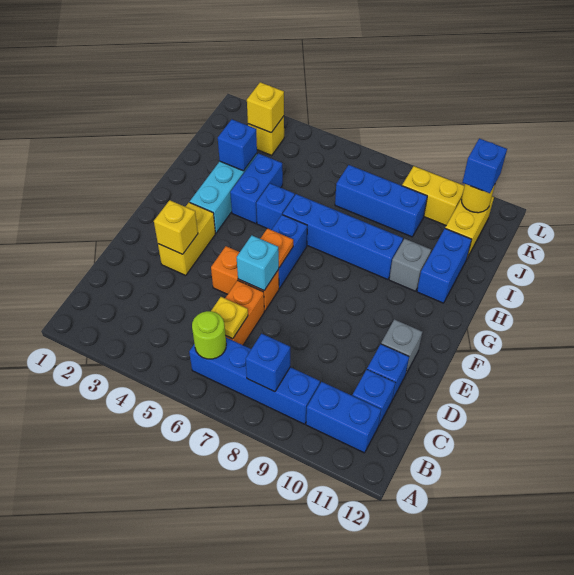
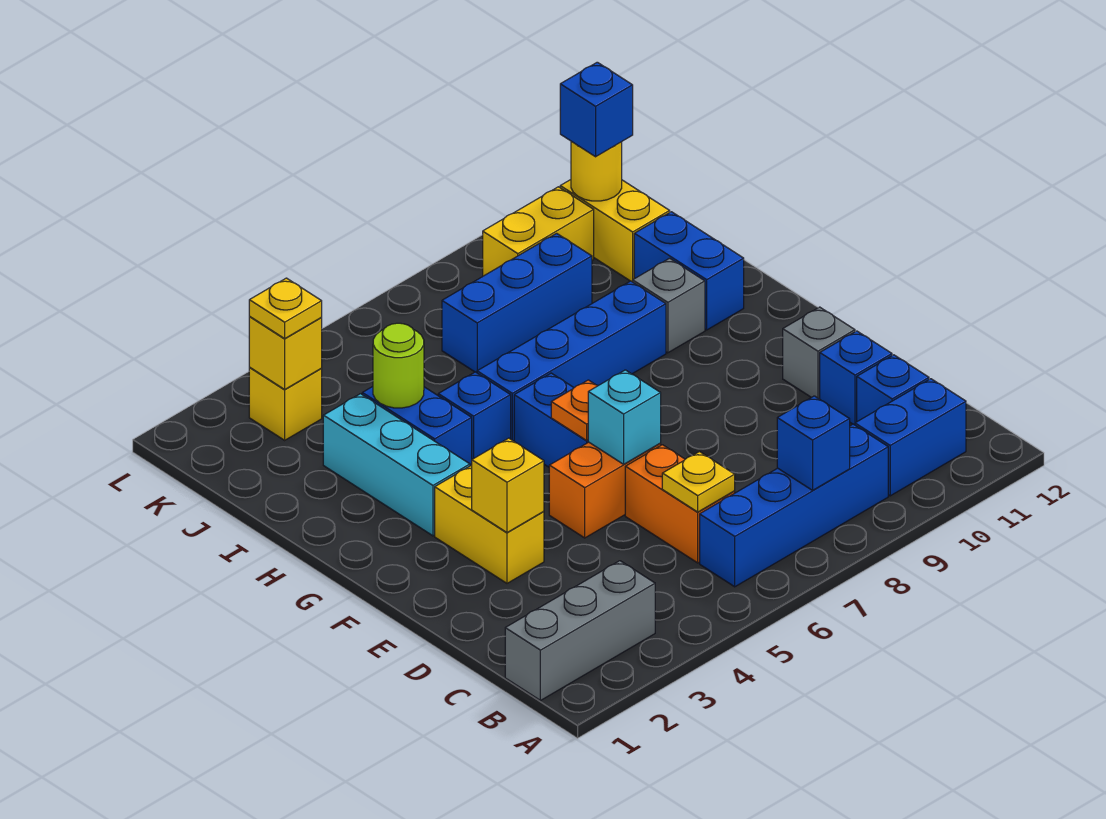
none -> grey 1x3 brick [505,561,655,701]
lime 1x1 round brick [192,311,226,359] -> lime 1x1 round brick moved to [373,323,424,408]
blue 1x1 brick [218,119,257,171] -> none
none -> yellow 1x1 plate [249,278,322,339]

